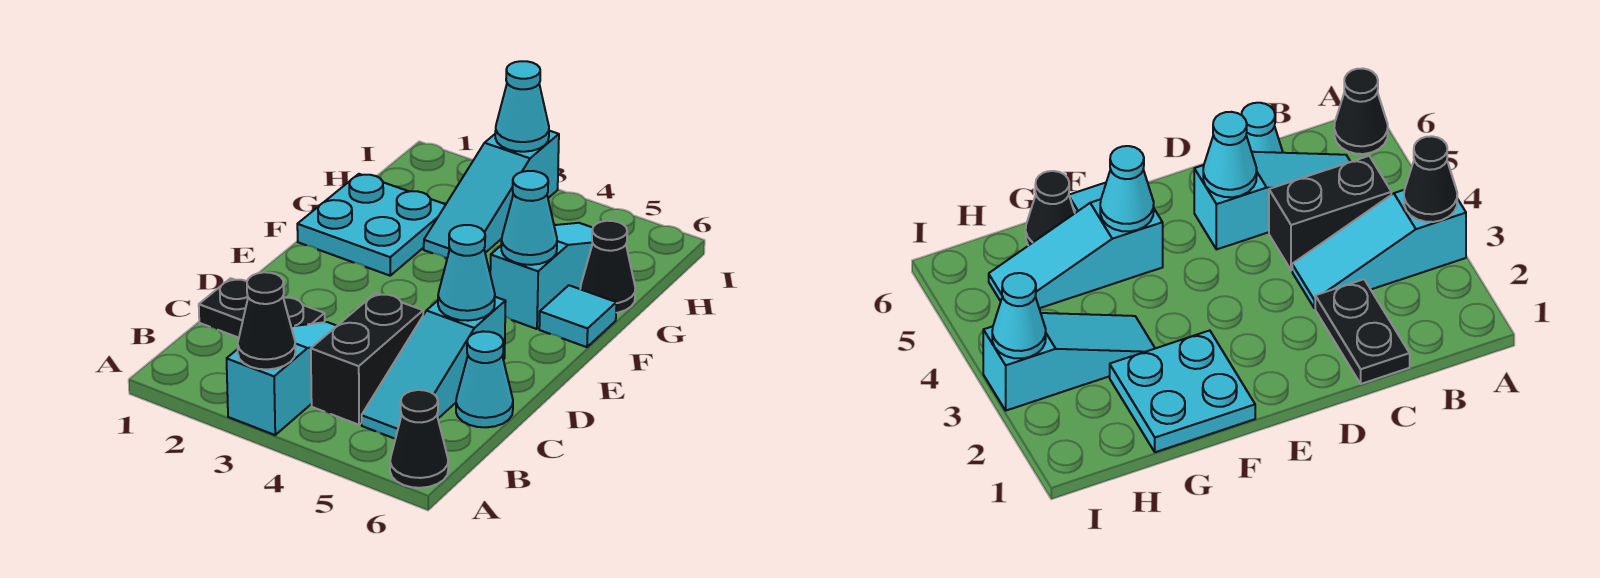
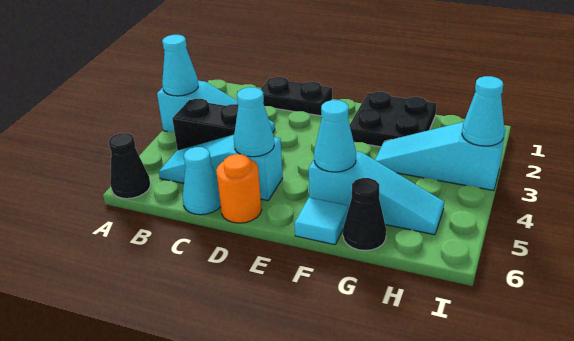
black 1x1 cone [238,272,296,369] -> cyan 1x1 cone [162,35,198,96]
black 1x2 plate [199,278,325,338] -> black 1x2 plate turned to [261,77,332,116]
none -> orange 1x1 round brick [216,154,262,223]
cyan 2x2 plate [297,174,446,276] -> black 2x2 plate [350,92,437,147]

